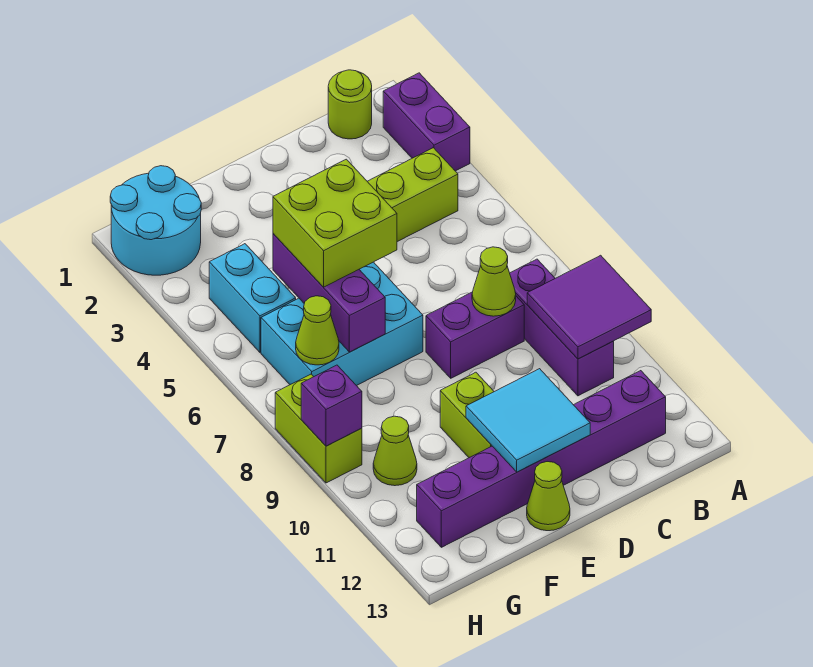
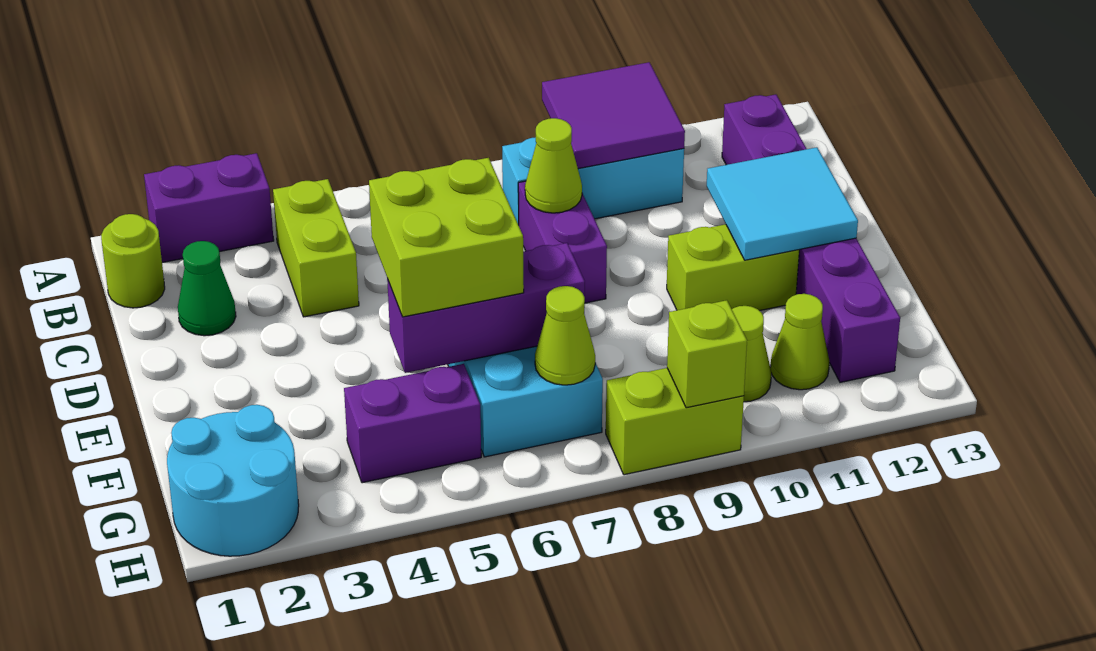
purple 1x3 brick [510,259,614,396] -> cyan 1x3 brick [502,137,684,225]
none -> green 1x1 cone [178,241,236,336]
lime 1x1 cone [527,462,570,531] -> lime 1x1 cone moved to [770,294,829,390]
cyan 1x2 brick [209,244,296,352] -> purple 1x2 brick [344,364,481,483]
purple 1x1 brick [301,365,362,446] -> lime 1x1 brick [667,300,747,408]

